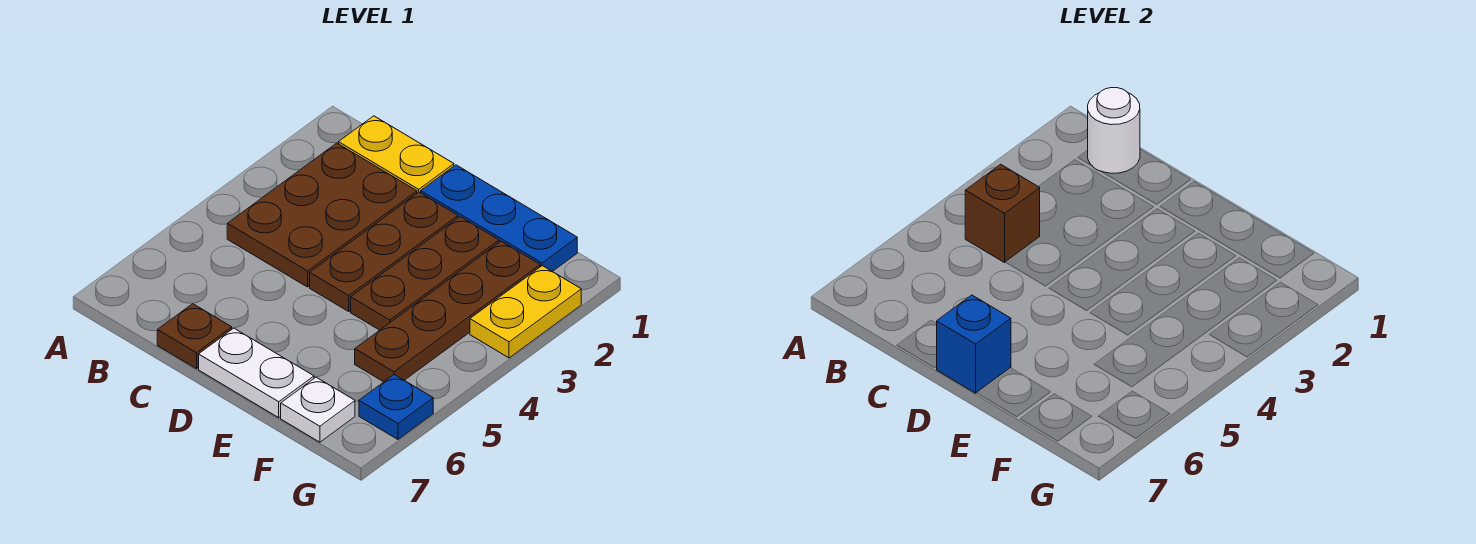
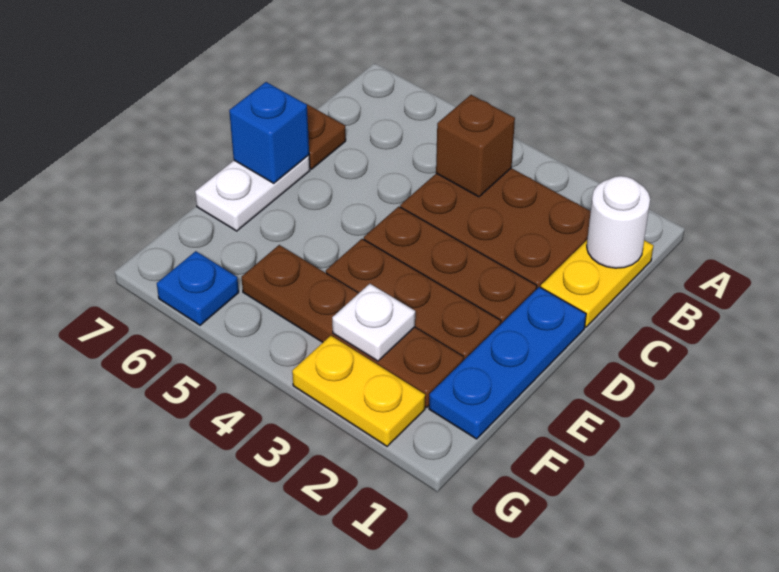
white 1x1 plate [281,377,355,442] -> white 1x1 plate moved to [332,284,415,361]

